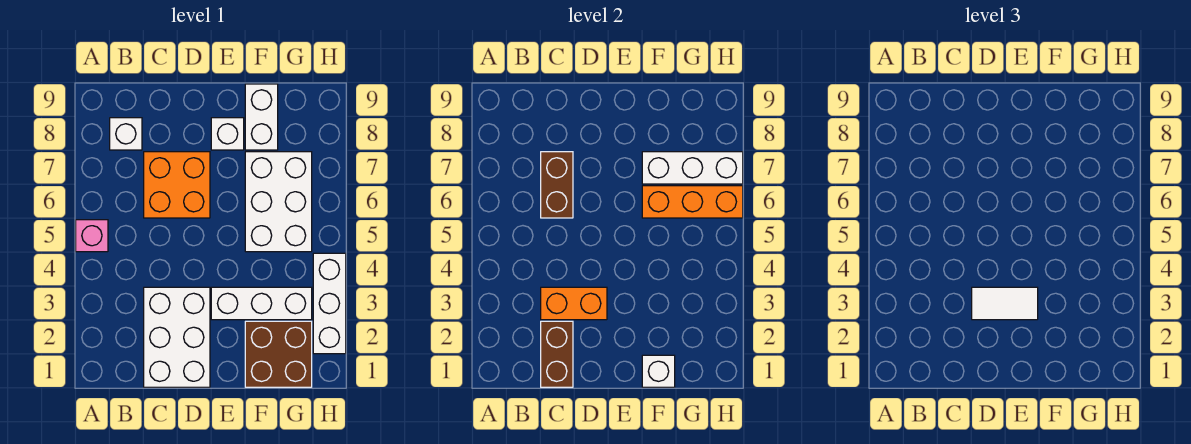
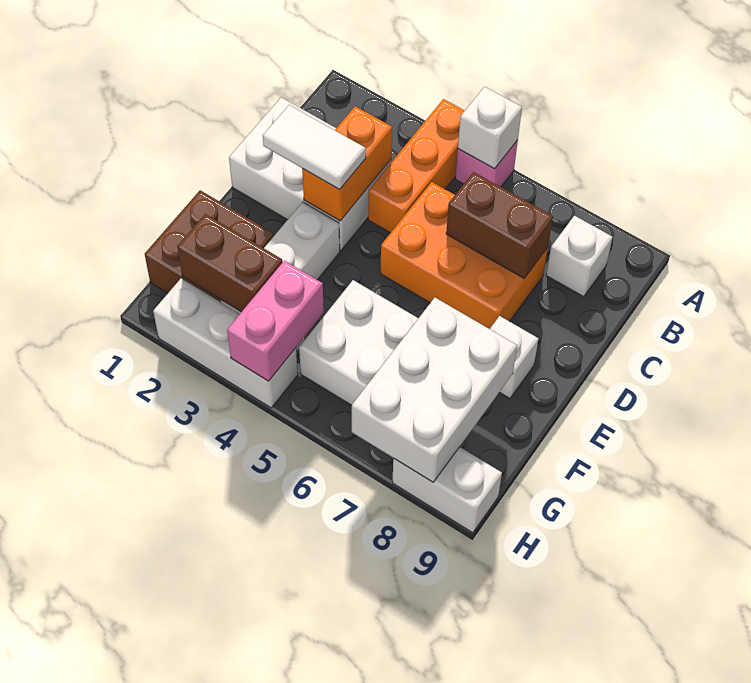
brown 1x2 brick [541,321,573,387] -> brown 1x2 brick moved to [177,214,283,312]
orange 2x2 brick [144,152,210,218] -> orange 2x3 brick [381,182,548,329]
white 1x2 tile [972,287,1038,320] -> white 1x2 tile turned to [263,105,366,190]
white 1x1 brick [642,355,675,387] -> white 1x1 brick moved to [458,87,522,169]
orange 1x3 brick [642,186,743,218] -> orange 1x3 brick moved to [368,99,465,233]
white 1x3 brick [642,152,743,184] -> white 2x3 brick [352,298,517,482]
white 1x2 brick [245,84,278,150] -> white 1x2 brick moved to [392,447,502,533]
none -> pink 1x2 brick [227,261,324,381]

